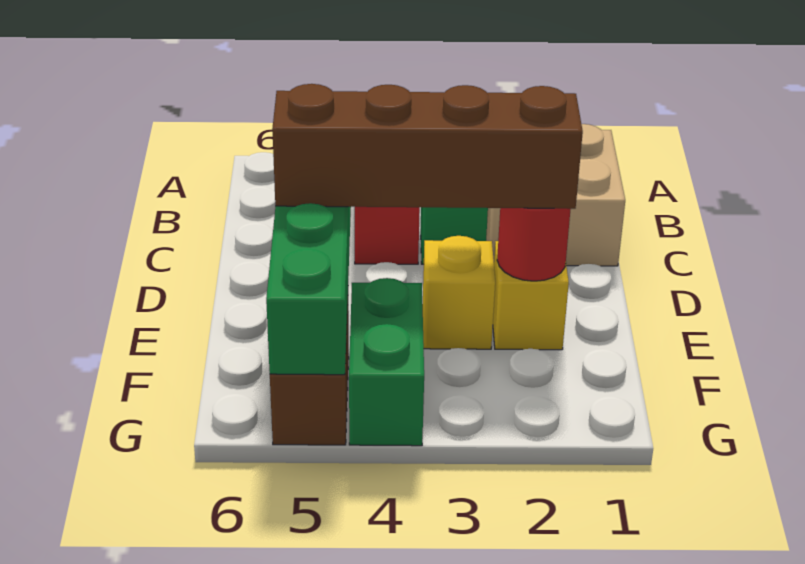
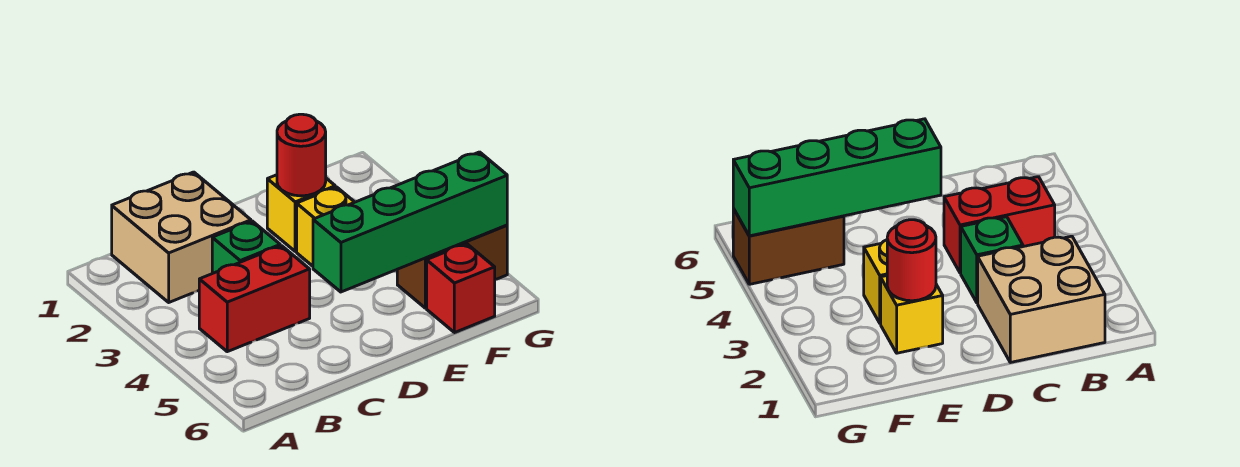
brown 1x4 brick [272,84,583,209] -> none
green 1x2 brick [349,278,424,446] -> none
none -> red 1x1 brick [427,244,495,333]

